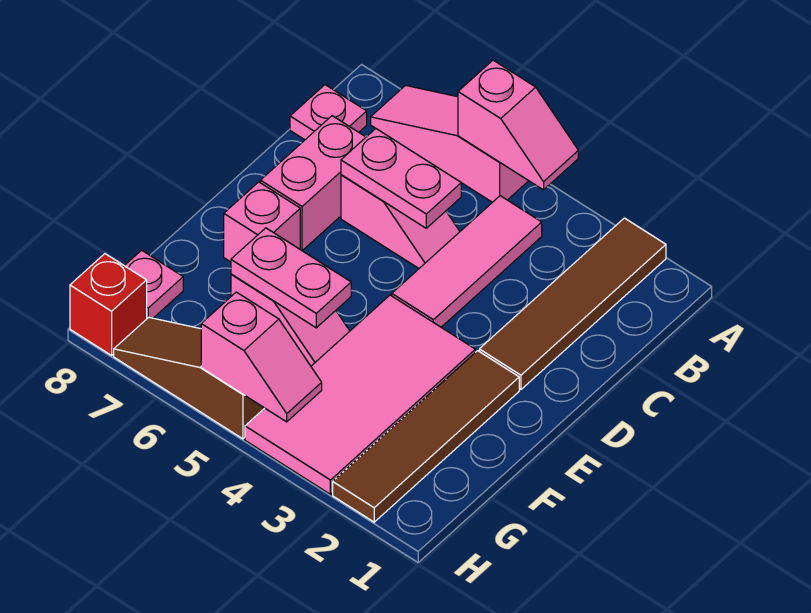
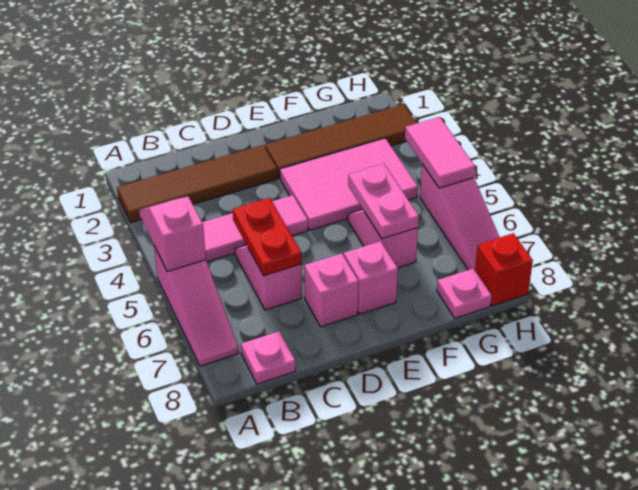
pink 1x2 plate [341,129,461,228] -> red 1x2 plate [233,198,302,276]
pink 1x2 brick [260,116,366,251] -> pink 1x1 brick [304,253,359,327]
pink 2x4 tile [245,295,475,494] -> pink 2x3 tile [280,138,418,230]
pink 1x2 slope [201,292,322,422] -> pink 1x2 tile [405,117,475,188]
brown 1x3 slope [114,317,264,439] -> pink 1x3 slope [420,164,500,270]

